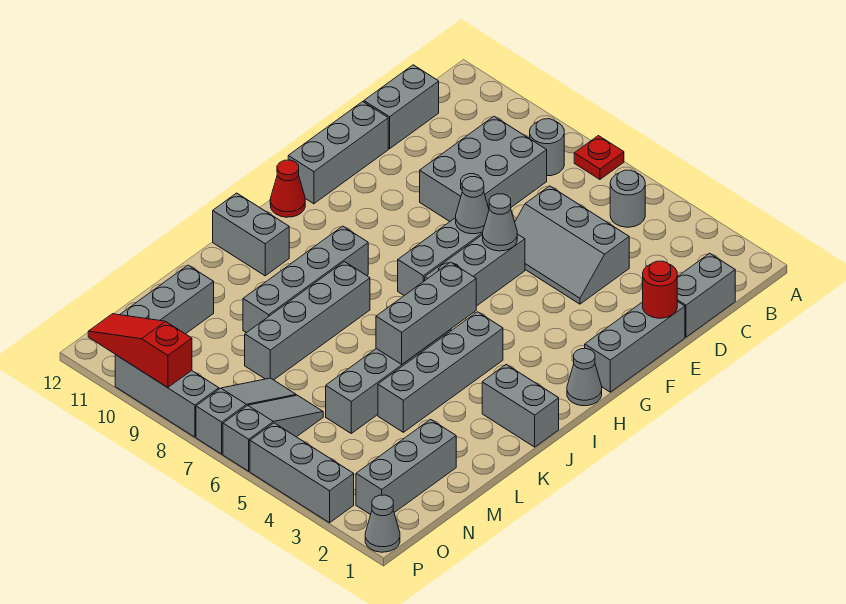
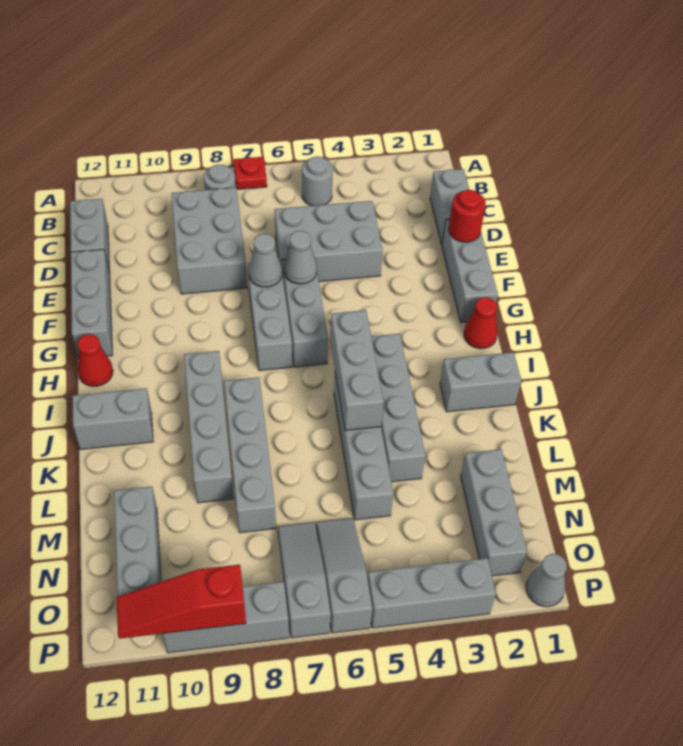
grey 2x3 slope [515,186,629,304] -> grey 2x3 brick [275,201,383,282]
grey 1x1 cone [567,349,602,406] -> red 1x1 cone [464,297,497,349]

